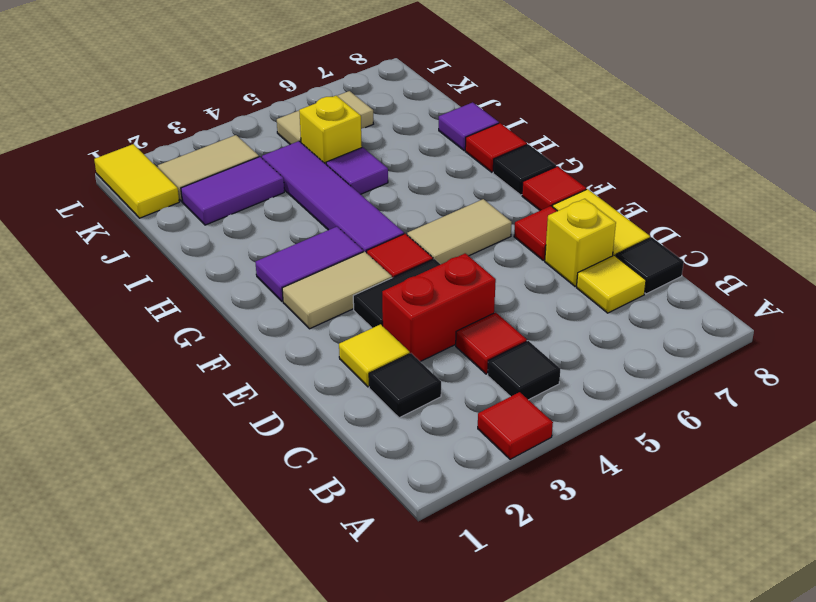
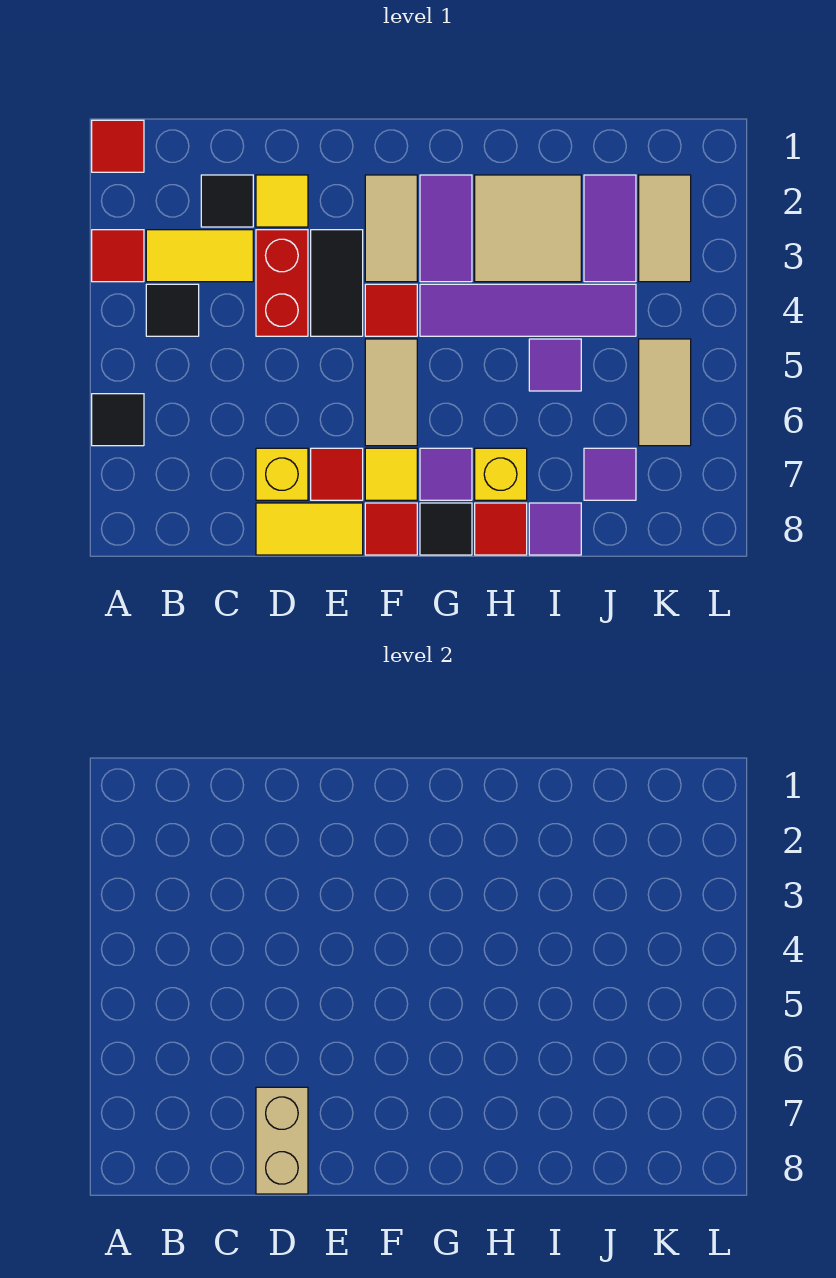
red 1x1 tile [456,312,527,374] -> red 1x1 tile moved to [92,120,144,172]
yellow 1x1 tile [576,255,646,313] -> yellow 1x1 tile moved to [365,448,417,500]
black 1x1 tile [616,237,684,294] -> black 1x1 tile moved to [92,394,144,446]
none -> tan 1x2 brick [256,1087,308,1194]
none -> purple 1x1 tile [420,448,472,500]
none -> tan 2x2 tile [475,175,581,282]
yellow 1x1 brick [299,96,362,164] -> yellow 1x1 brick moved to [475,448,527,500]
none -> purple 1x1 tile [584,448,636,500]
yellow 1x2 tile [94,144,179,218] -> yellow 1x2 tile moved to [146,230,253,282]

